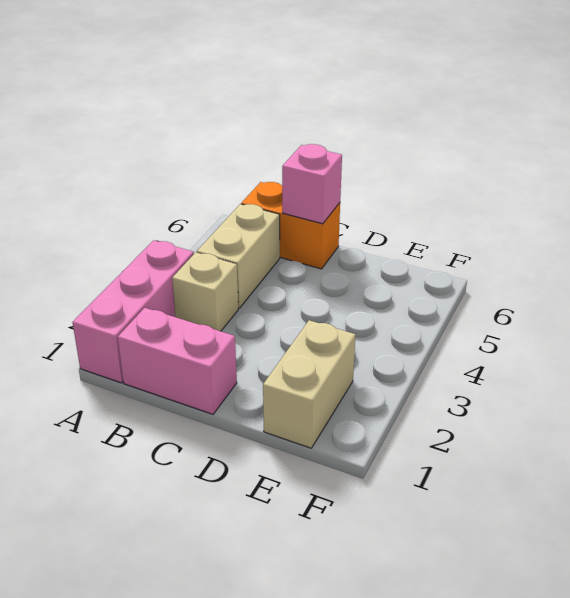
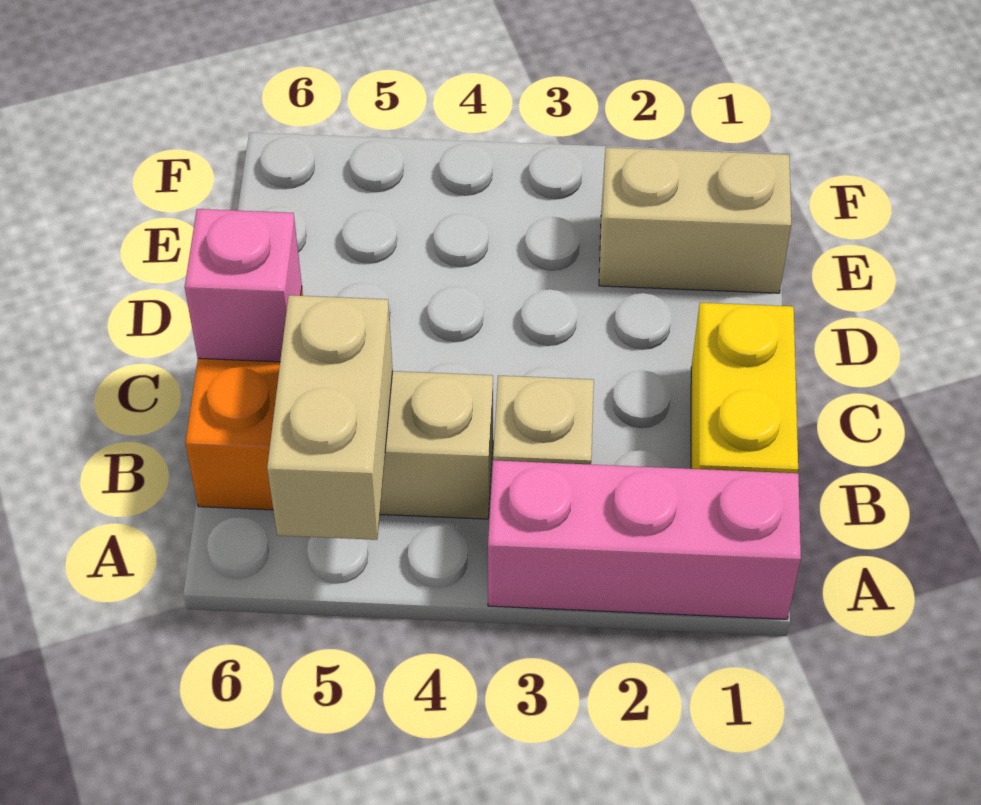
none -> tan 1x2 brick [267,295,393,540]
pink 1x2 brick [118,308,237,414] -> yellow 1x2 brick [691,303,798,473]

